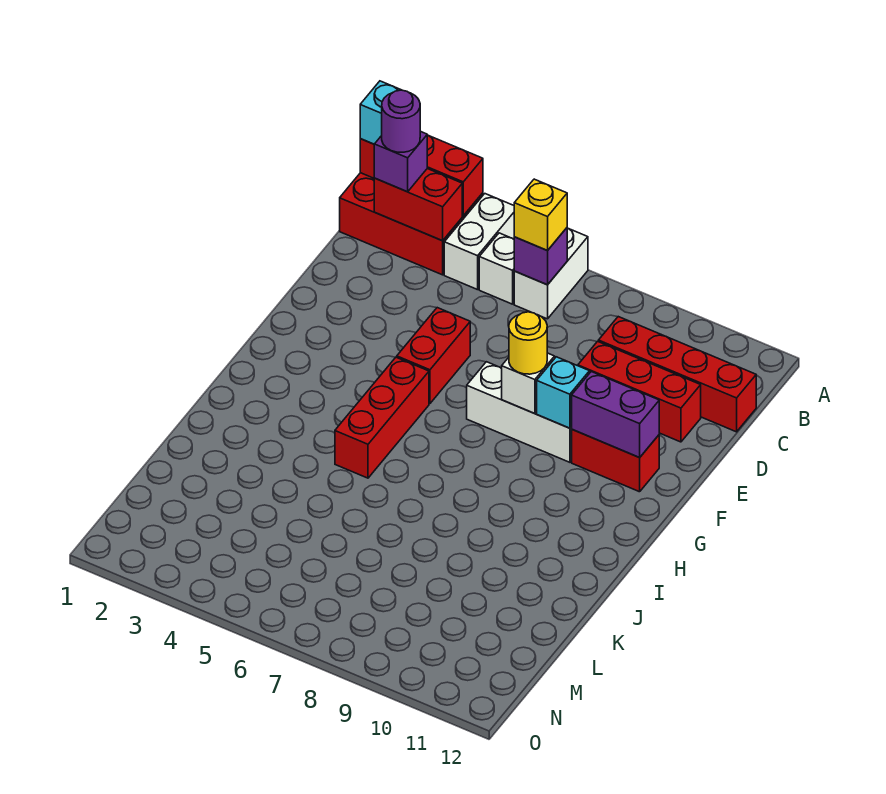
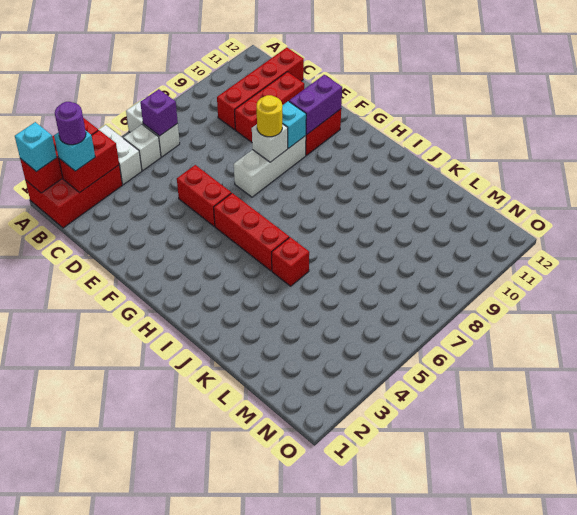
purple 1x1 brick [374,131,427,192] -> cyan 1x1 brick [54,130,95,171]
yellow 1x1 brick [514,179,567,251] -> none
none -> red 1x1 brick [272,237,309,286]

